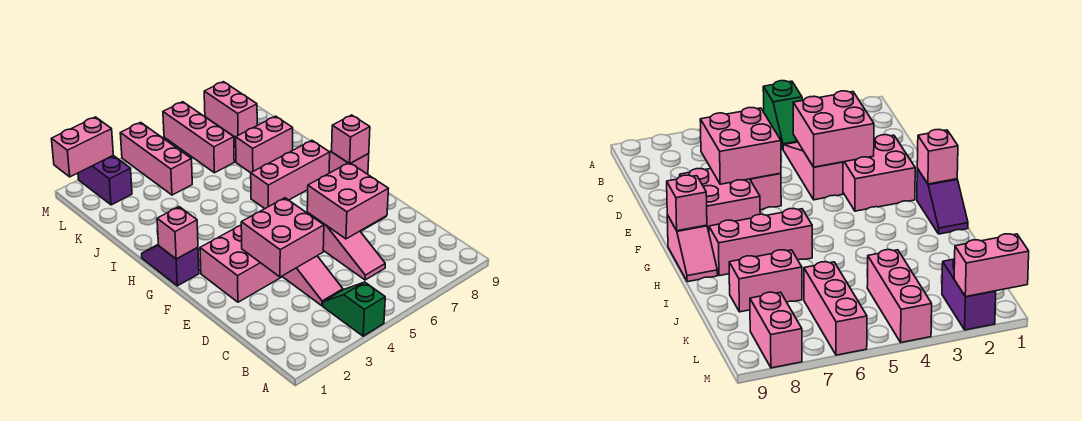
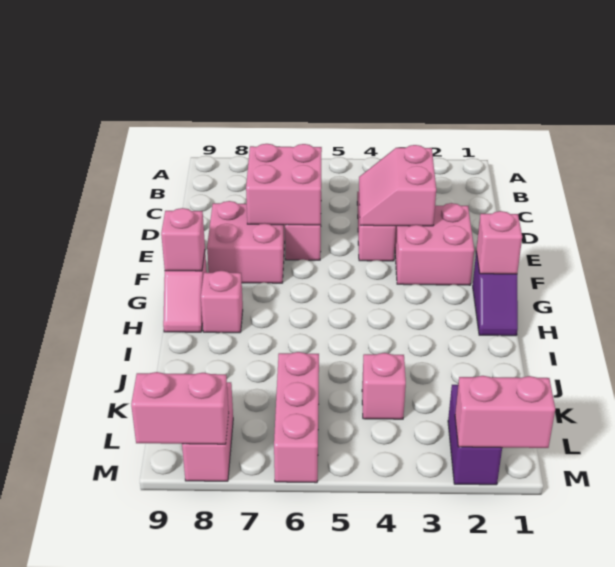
green 1x2 slope [323,282,385,336] -> none
pink 2x2 brick [241,198,324,277] -> pink 2x2 slope [359,145,436,226]
pink 1x3 brick [251,140,330,209] -> pink 1x1 brick [201,271,243,333]
pink 1x2 brick [236,116,293,173] -> pink 1x2 brick moved to [131,372,229,444]
pink 1x3 brick [120,122,192,195] -> pink 1x1 brick [362,353,406,419]

